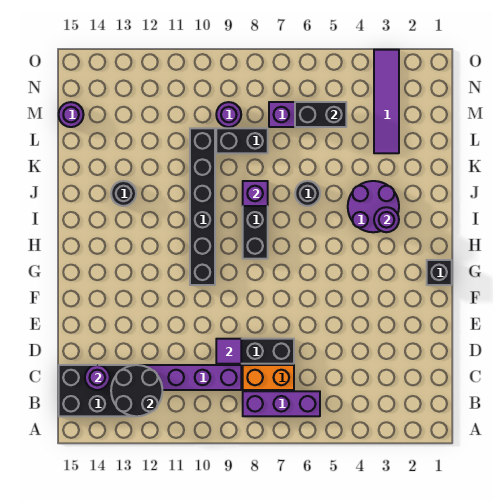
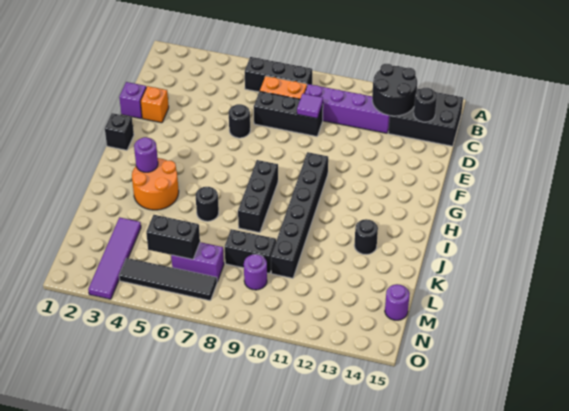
purple 1x3 brick [243,391,320,416] -> black 1x3 brick [245,57,312,92]
purple 1x1 round brick [85,365,110,390] -> black 1x1 round brick [414,88,437,122]
none -> orange 1x1 brick [141,86,169,123]
none -> black 1x1 round brick [229,104,250,138]
purple 2x2 round brick [348,181,399,232] -> orange 2x2 round brick [132,158,179,210]
purple 1x1 brick [243,181,268,206] -> purple 1x1 brick moved to [119,82,146,118]
none -> black 1x4 tile [119,258,217,301]

